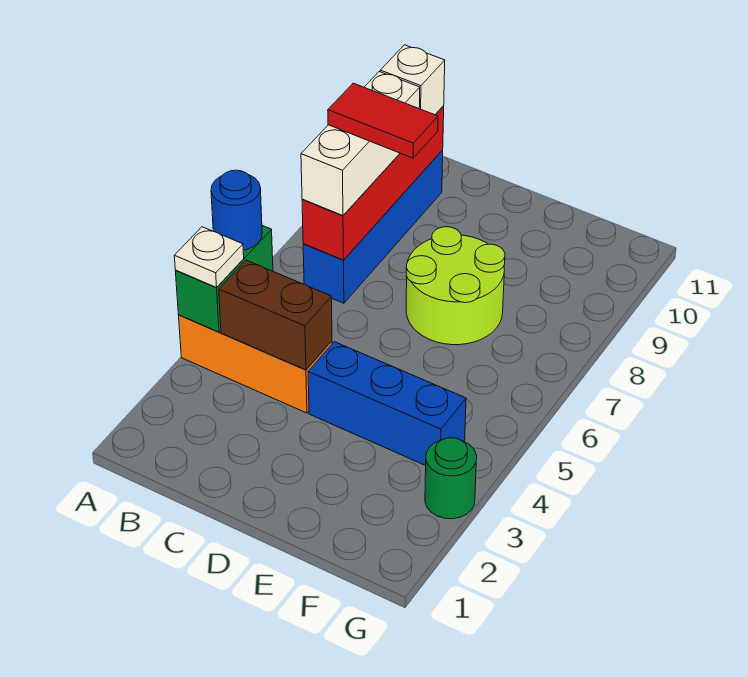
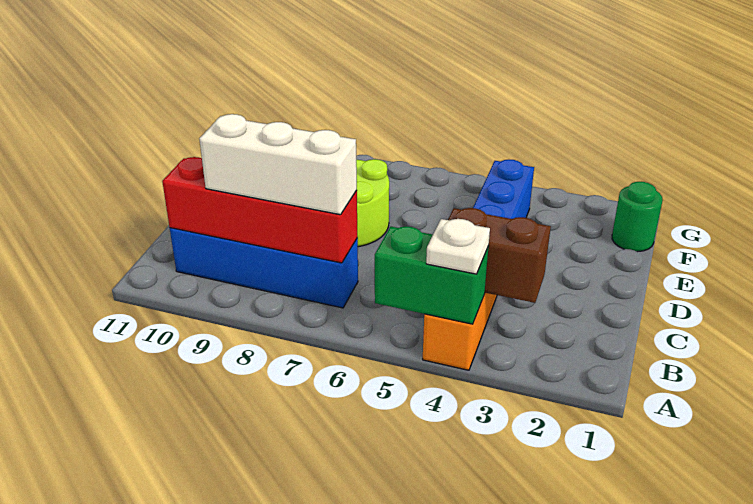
blue 1x1 round brick [211,170,262,250] -> none
brown 1x2 brick [219,260,332,370] -> brown 1x2 brick turned to [448,208,551,303]
red 1x2 tile [328,83,438,158] -> none
white 1x1 brick [380,45,445,115] -> none
green 1x1 round brick [425,438,477,519] -> green 1x1 round brick moved to [612,182,663,252]

